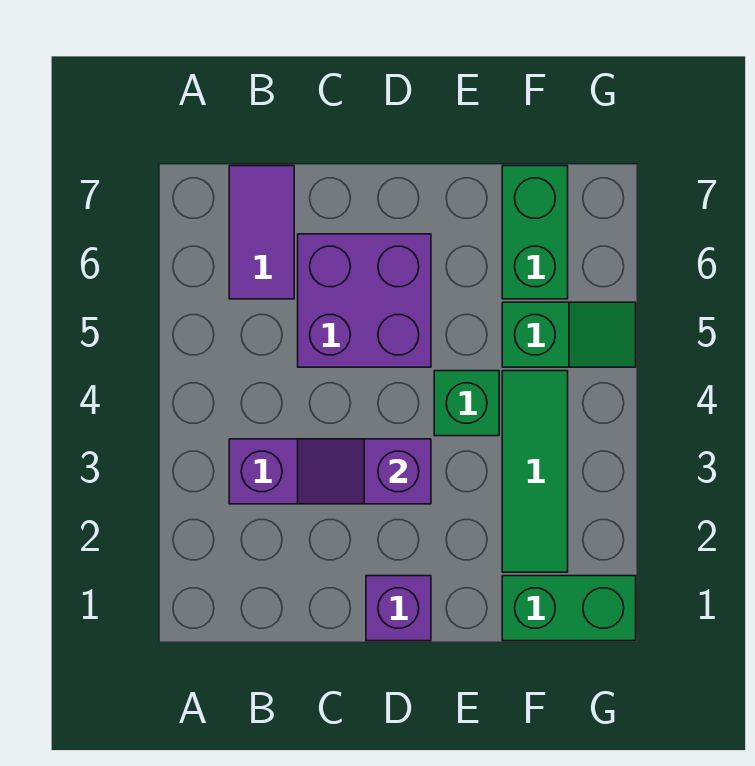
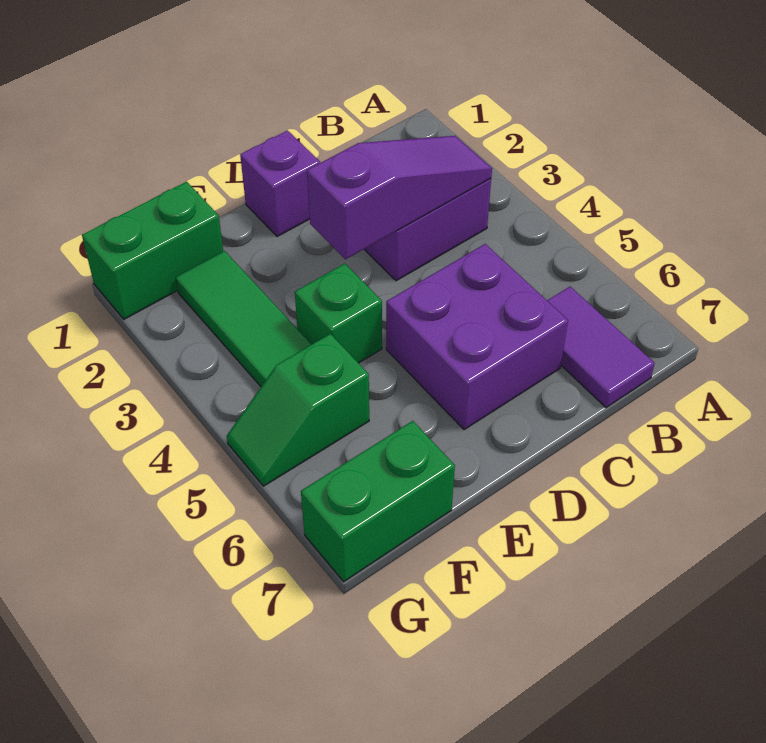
purple 1x2 slope [298,439,431,504] -> purple 1x3 slope [307,136,492,259]
green 1x2 brick [502,166,568,299] -> green 1x2 brick turned to [301,421,455,582]

